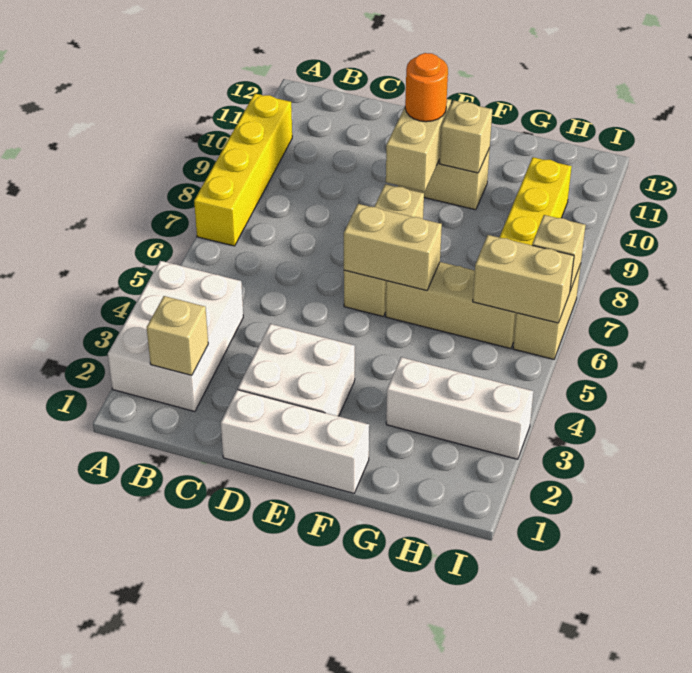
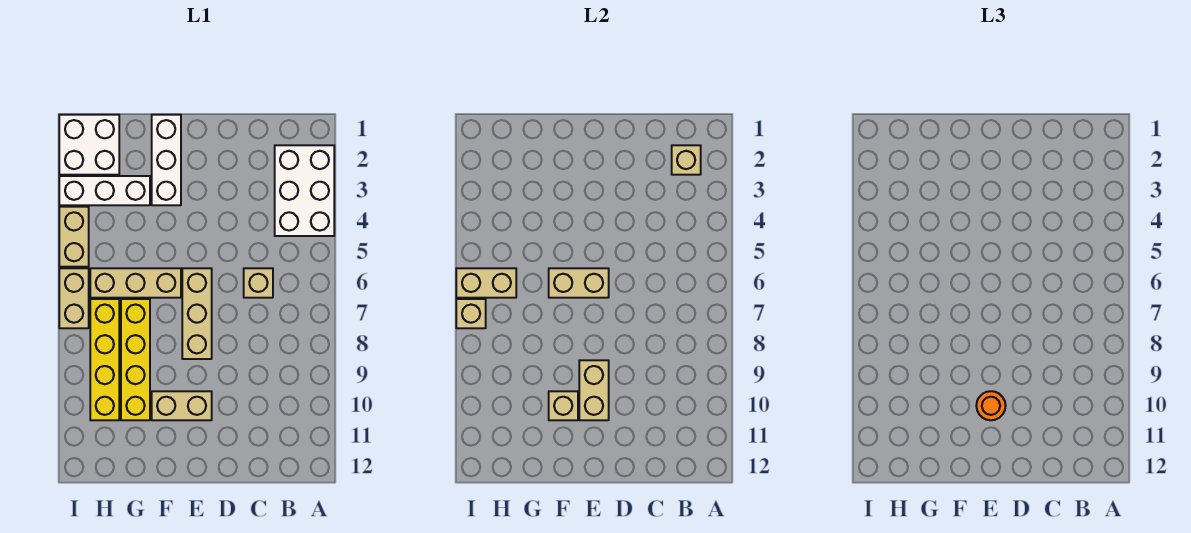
yellow 1x4 brick [194,94,292,246] -> yellow 1x4 brick moved to [121,299,150,420]
none -> tan 1x1 brick [244,268,273,298]
white 1x3 brick [221,390,369,493] -> white 1x3 brick turned to [152,115,181,205]
white 2x2 brick [238,324,355,416] -> white 2x2 brick moved to [59,115,119,175]
none -> tan 1x2 brick [59,207,89,267]

